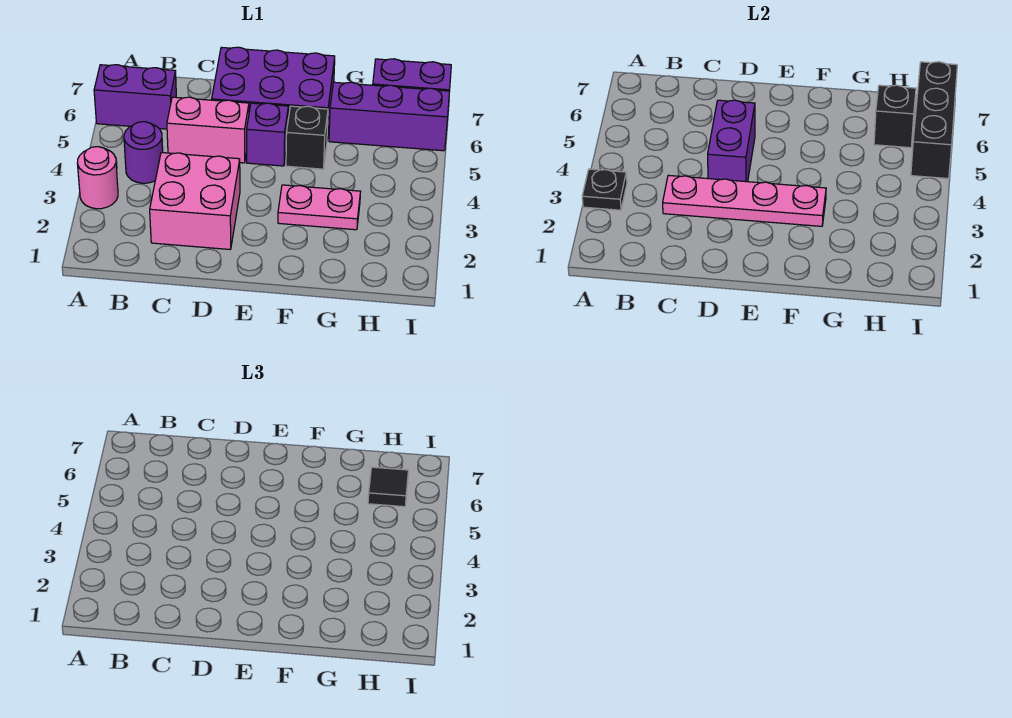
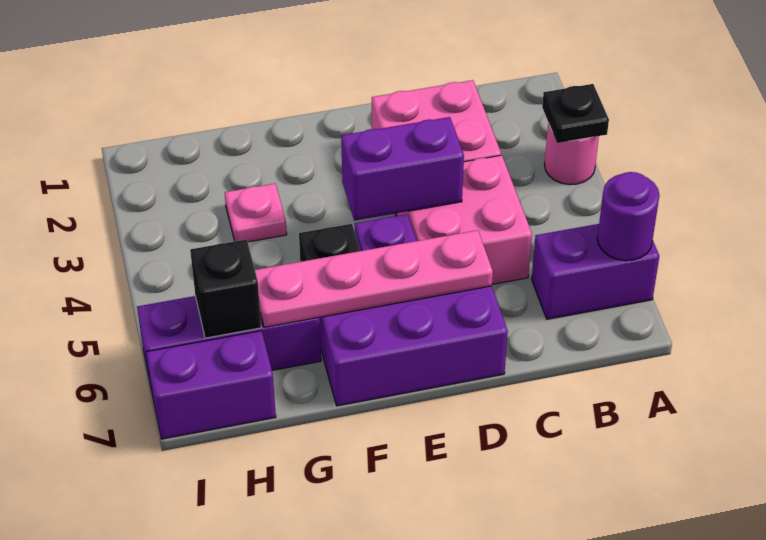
purple 1x1 round brick [124,122,163,183] -> purple 1x1 round brick moved to [597,172,659,261]
pink 1x4 plate [663,175,826,226] -> pink 1x4 plate moved to [255,230,493,327]
pink 1x2 brick [167,97,249,163] -> pink 2x2 brick [397,155,532,284]
purple 1x2 brick [708,100,755,182] -> purple 1x2 brick turned to [341,117,464,221]
pink 1x2 plate [278,185,361,230] -> pink 1x1 plate [225,184,287,242]
black 1x1 tile [368,467,408,507] -> none
black 1x3 brick [911,62,957,179] -> none

